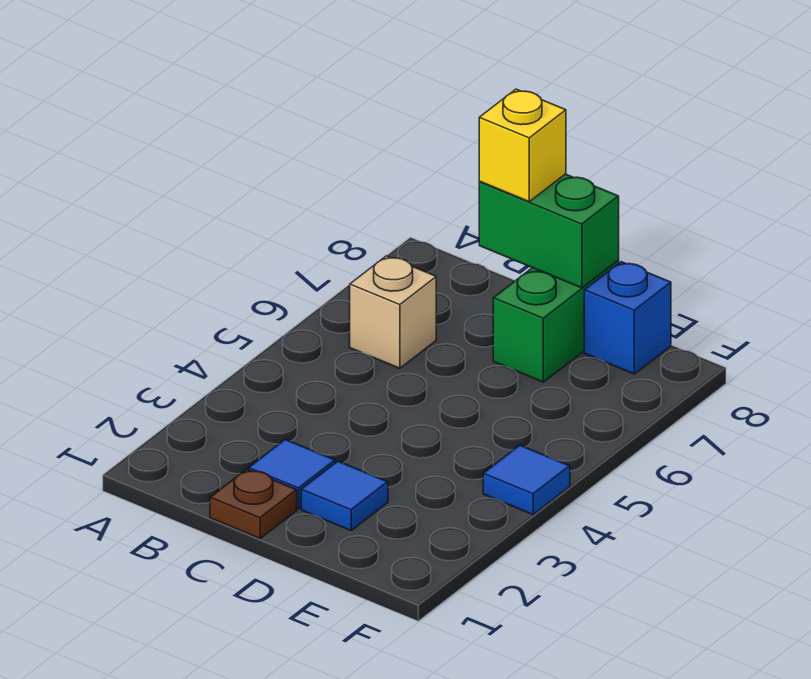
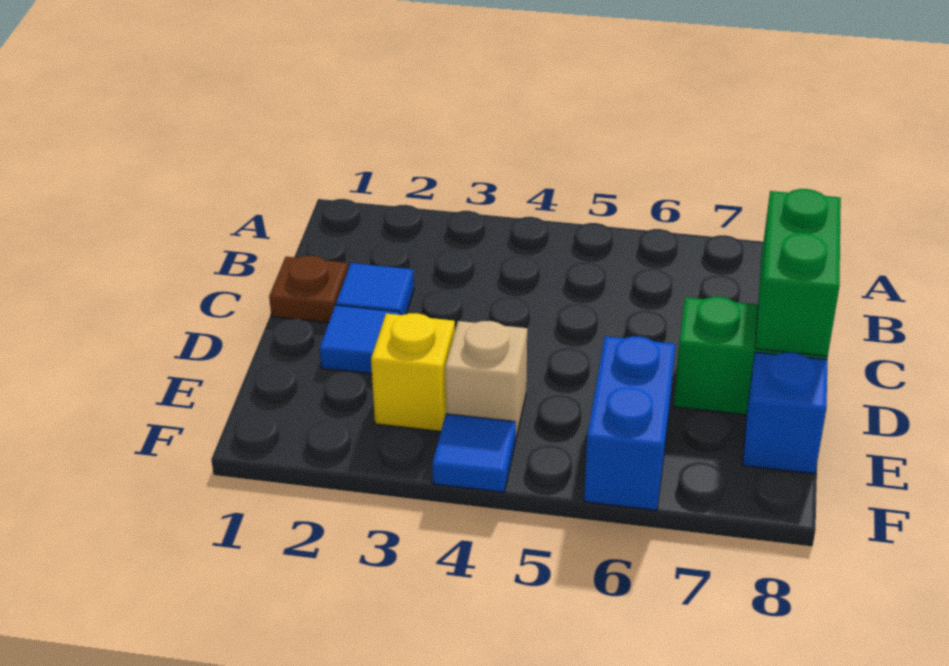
tan 1x1 brick [350,256,436,368] -> tan 1x1 brick moved to [445,321,527,438]
yellow 1x1 brick [479,89,566,202] -> yellow 1x1 brick moved to [371,313,455,431]
none -> blue 1x2 brick [584,336,676,510]

